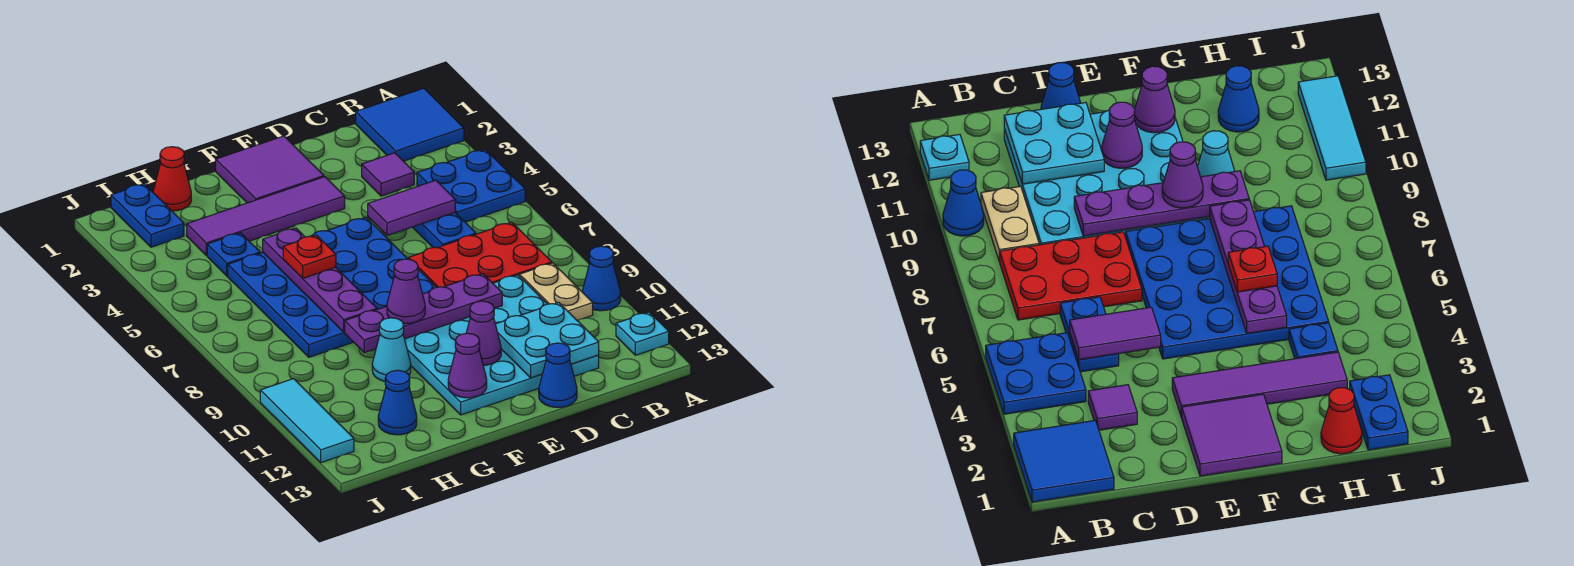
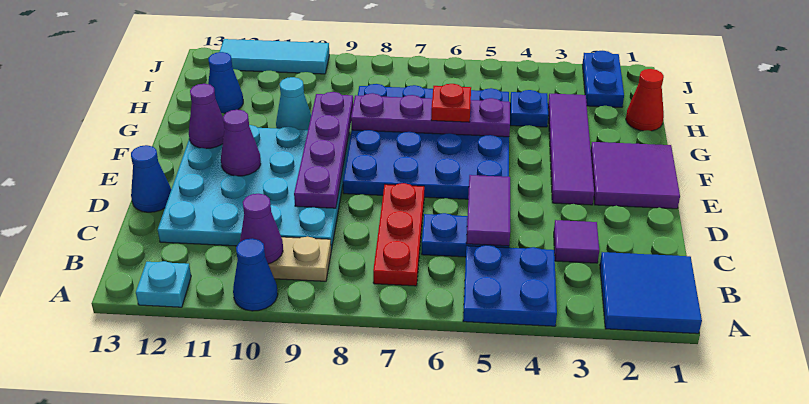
red 2x3 plate [409,222,552,287] -> red 1x3 plate [373,183,424,286]
cyan 2x2 plate [495,302,599,378] -> none
purple 1x1 cone [387,259,425,324] -> purple 1x1 cone moved to [240,194,283,264]
blue 1x2 plate [111,184,184,247] -> blue 1x2 plate turned to [582,51,624,107]

